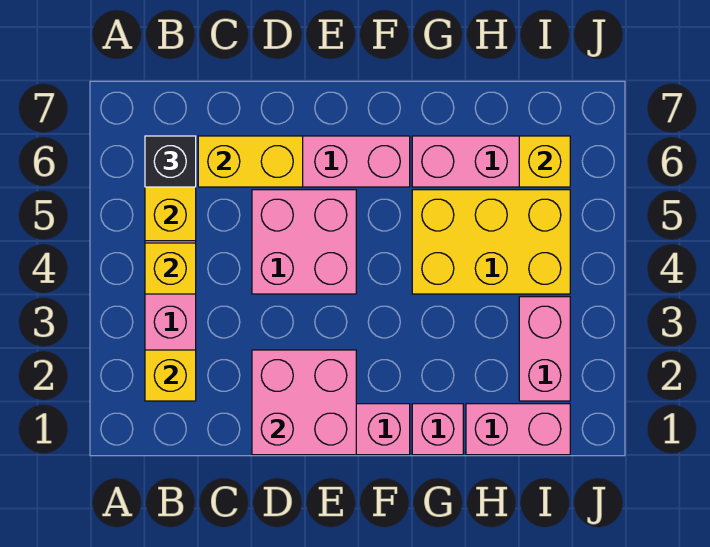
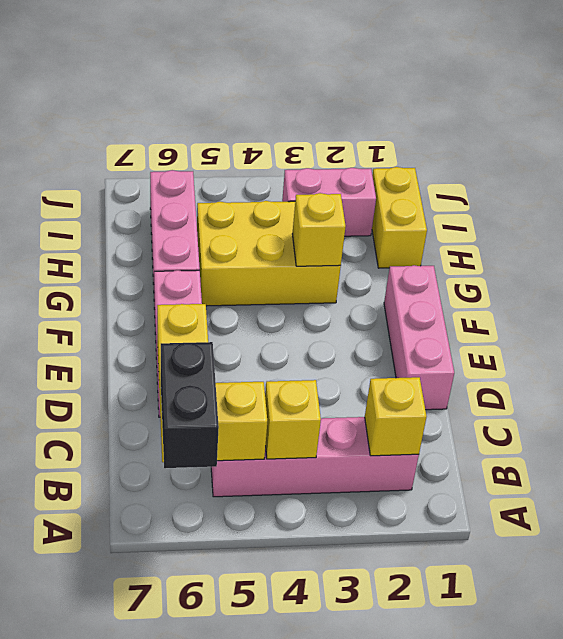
black 1x1 brick [145,136,196,187] -> black 1x2 brick [161,342,219,468]
pink 2x2 brick [252,350,356,455] -> none
pink 2x2 brick [252,190,356,294] -> none
pink 1x1 brick [412,404,463,455] -> none
yellow 2x3 brick [412,190,570,294] -> yellow 2x3 brick turned to [197,201,341,306]
pink 1x2 brick [466,404,570,455] -> yellow 1x2 brick [372,167,427,268]
yellow 1x1 brick [519,136,570,187] -> yellow 1x1 brick moved to [292,193,346,266]

